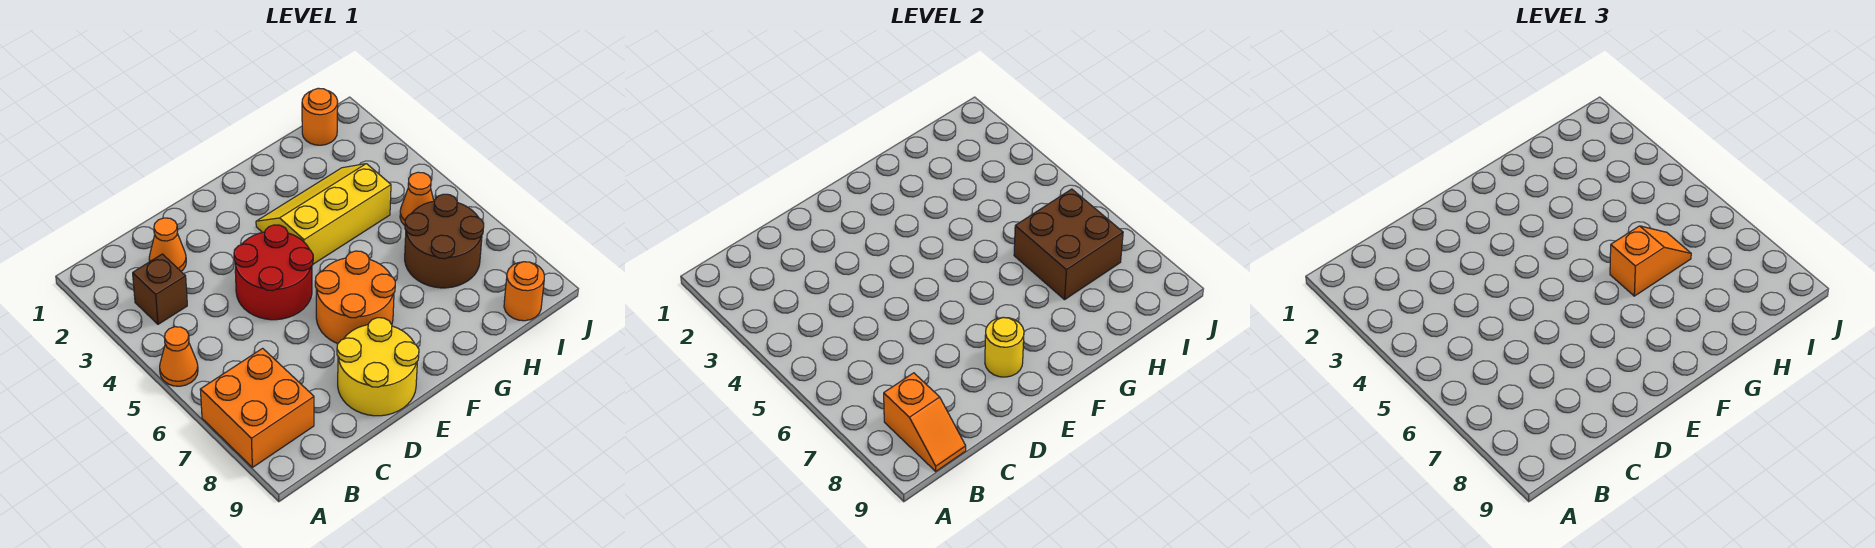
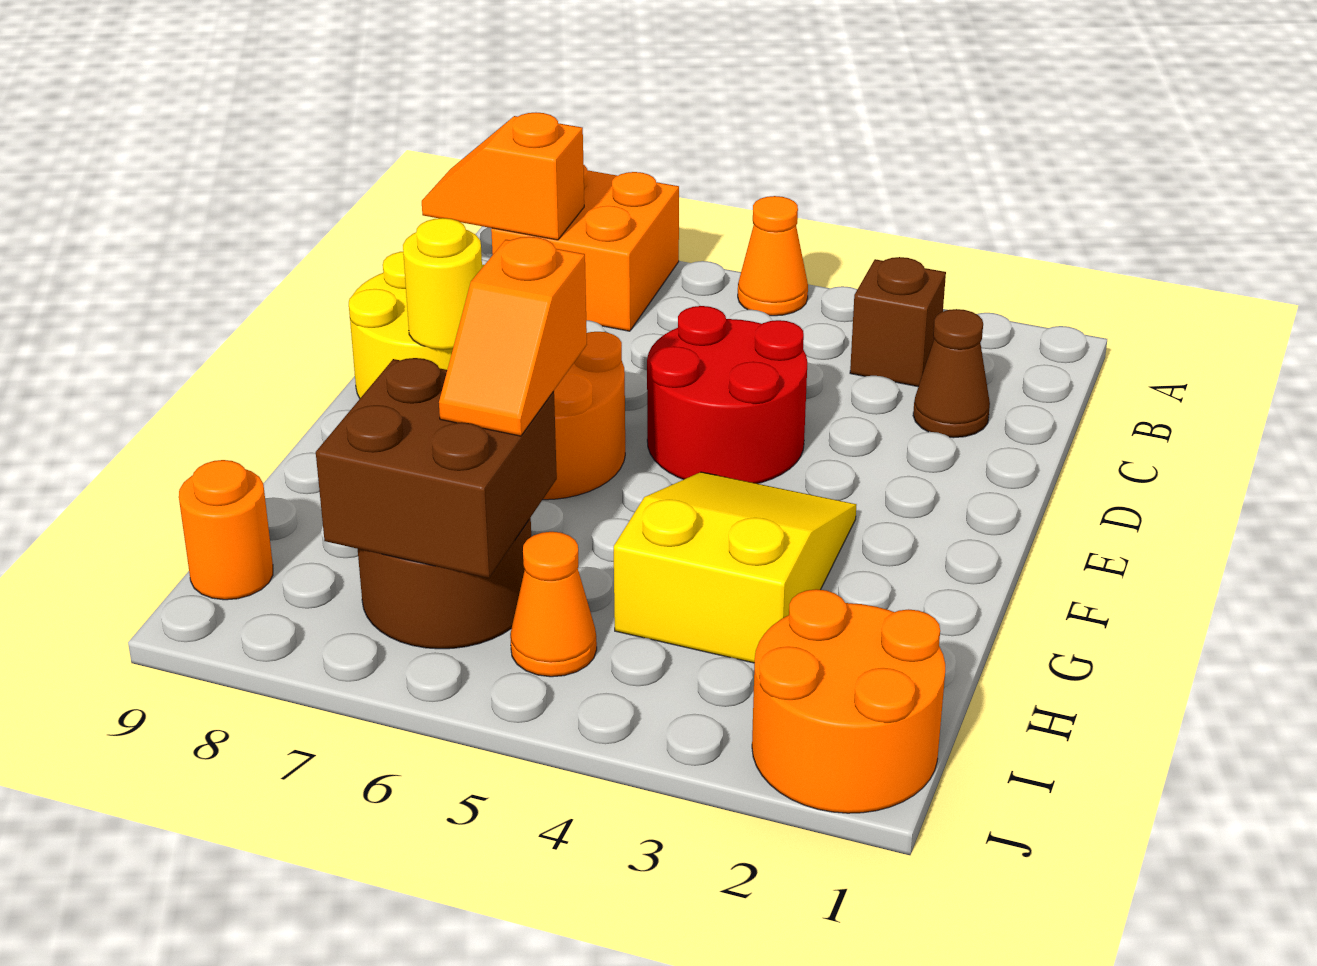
orange 1x1 cone [149,218,186,271] -> brown 1x1 cone [913,309,990,438]
yellow 2x3 slope [256,164,391,264] -> yellow 2x3 slope turned to [614,472,856,663]
orange 1x1 round brick [302,88,338,145] -> orange 2x2 round brick [752,589,945,813]

